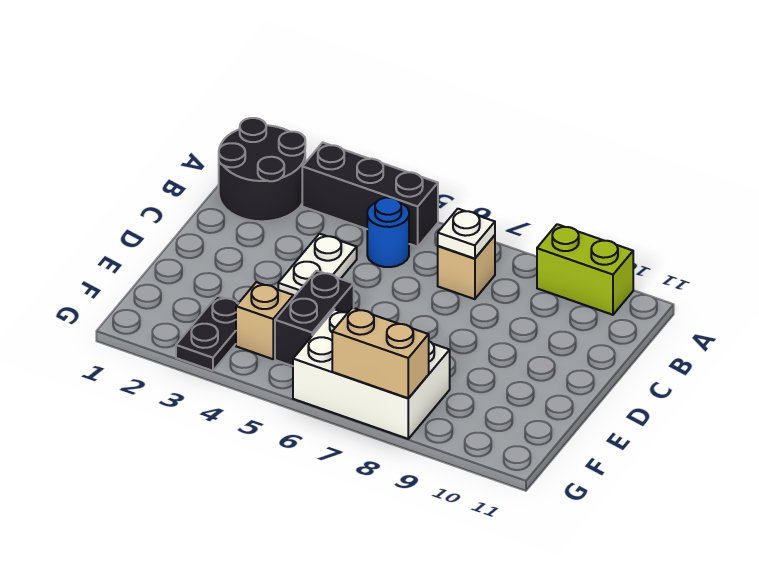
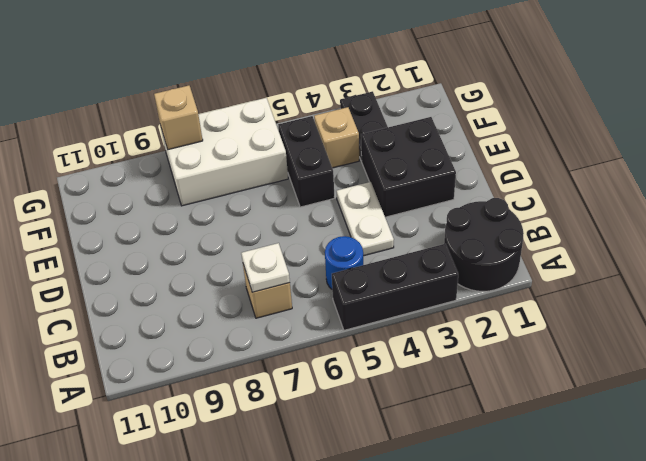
lime 1x2 brick [537,224,633,315] -> none
none -> black 2x2 brick [361,117,456,217]
tan 1x2 brick [332,308,429,398] -> tan 1x1 brick [154,85,203,149]

